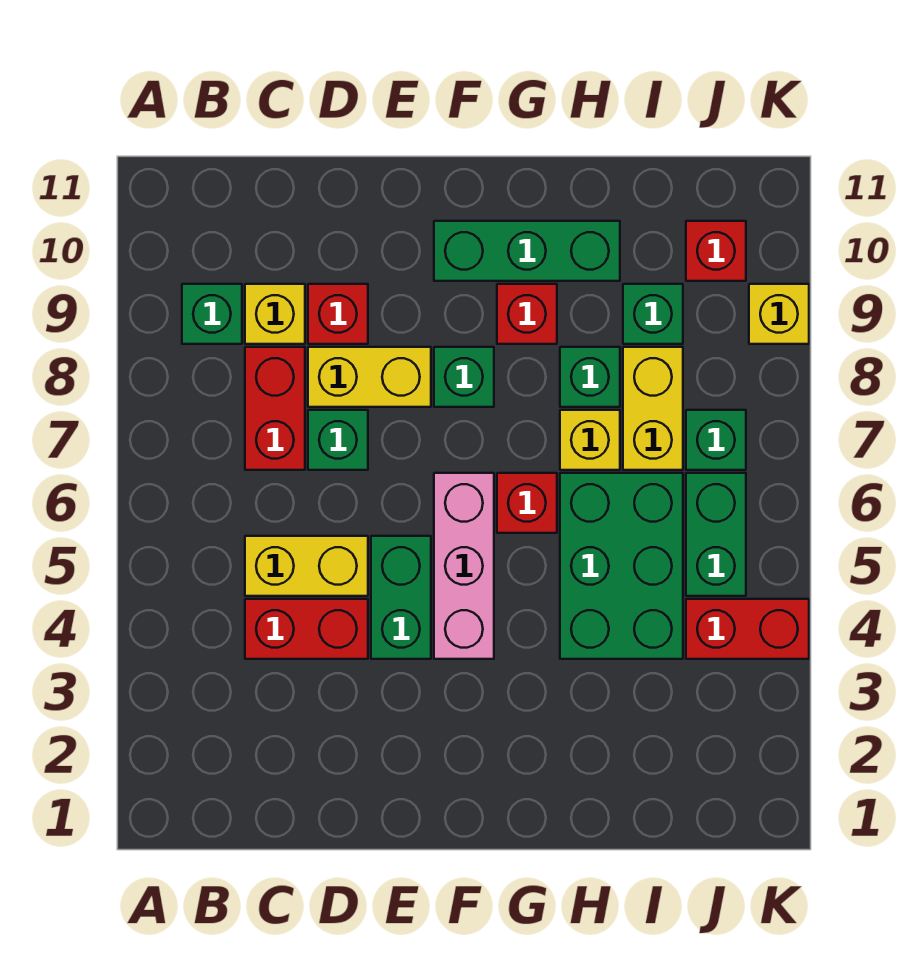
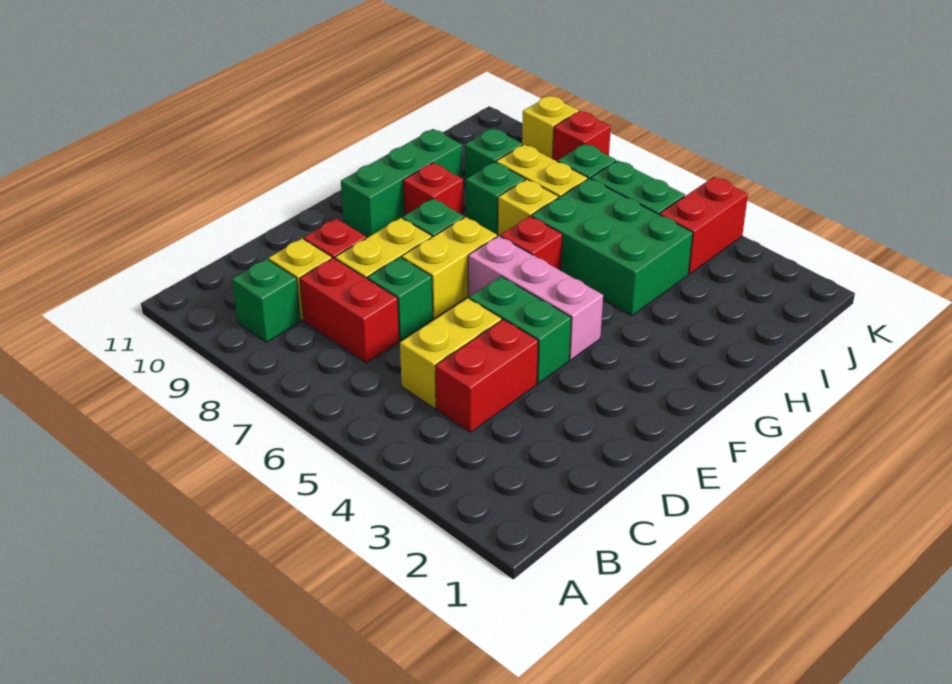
none -> yellow 1x2 brick [402,217,497,318]
red 1x1 brick [686,221,746,281] -> red 1x1 brick moved to [553,111,611,162]

